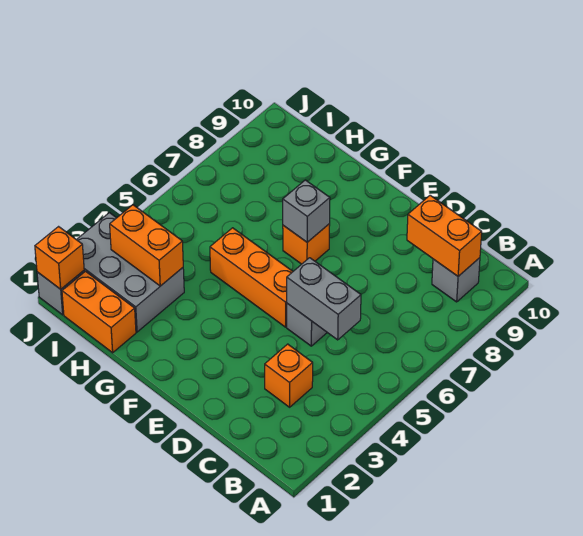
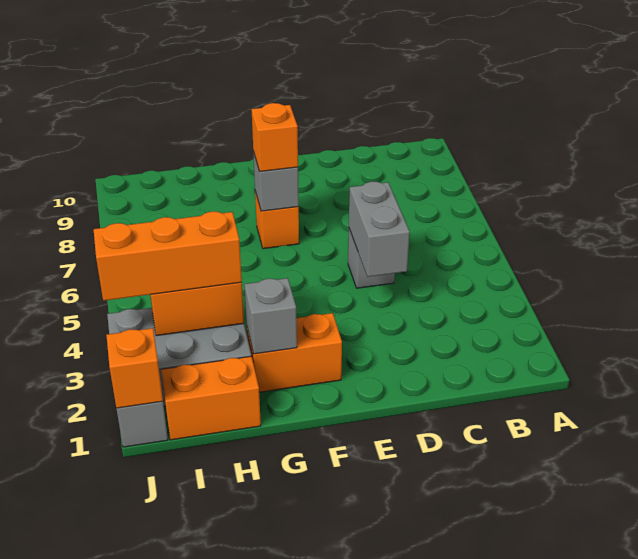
grey 1x1 brick [432,258,480,302] -> grey 1x1 brick moved to [244,278,297,354]
orange 1x2 brick [407,195,482,276] -> orange 1x2 brick moved to [247,313,342,392]
orange 1x1 brick [265,344,313,407] -> orange 1x1 brick moved to [251,103,298,171]
grey 1x2 brick [287,258,361,340] -> grey 1x2 brick turned to [349,182,410,277]
orange 1x3 brick [210,228,293,327] -> orange 1x3 brick moved to [94,212,242,301]

